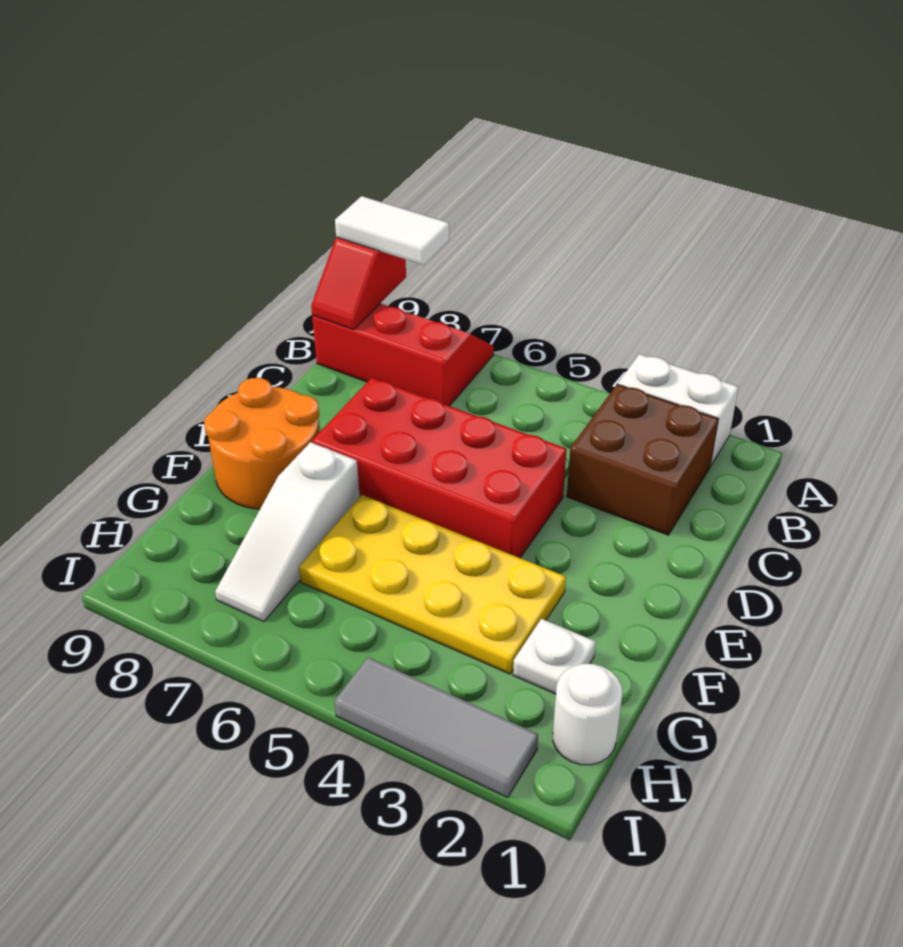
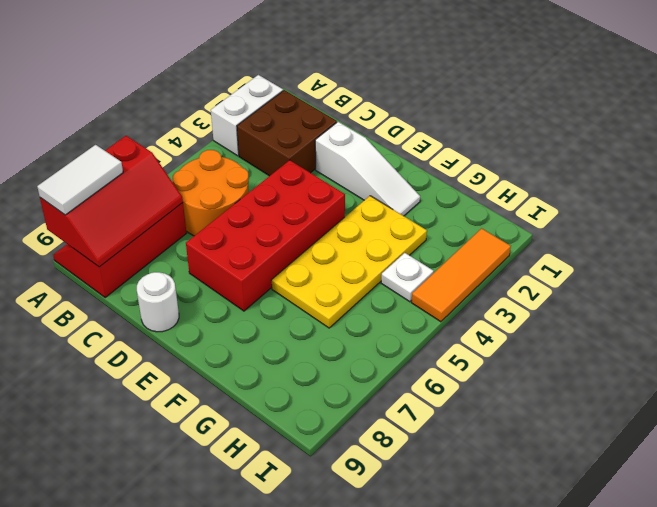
red 1x2 slope [311,237,406,329] -> red 2x3 slope [40,136,183,267]
orange 2x2 round brick [204,378,320,509] -> orange 2x2 round brick moved to [173,150,249,236]
white 1x3 slope [215,442,360,622] -> white 1x3 slope moved to [315,122,420,216]
white 1x1 plate [513,619,596,694] -> white 1x1 plate moved to [381,253,434,302]
white 1x1 round brick [553,664,622,765] -> white 1x1 round brick moved to [137,272,179,332]
grey 1x3 tile [334,657,538,798] -> orange 1x3 tile [411,228,511,322]

